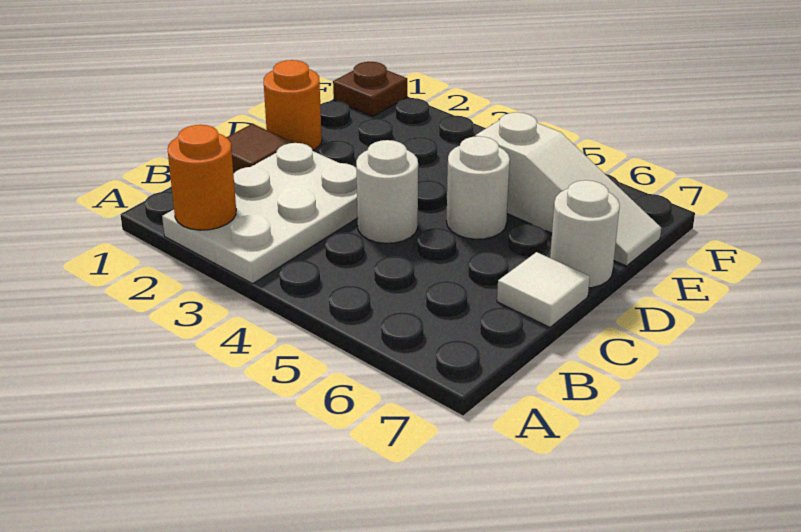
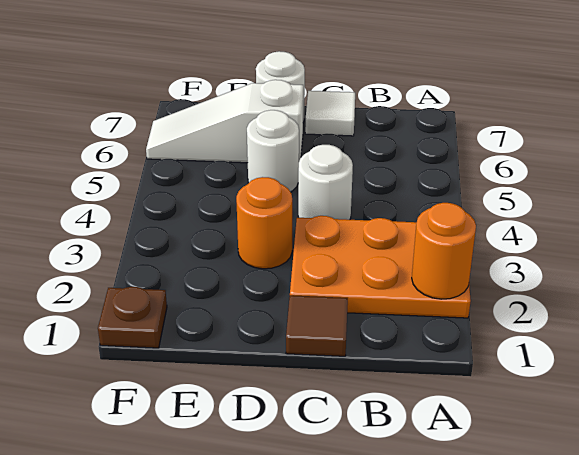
white 2x3 plate [162,143,358,284] -> orange 2x3 plate [290,216,471,318]
orange 1x1 round brick [264,60,322,150] -> orange 1x1 round brick moved to [236,177,292,269]
white 1x3 slope [475,112,661,266] -> white 1x3 slope turned to [146,80,303,163]

